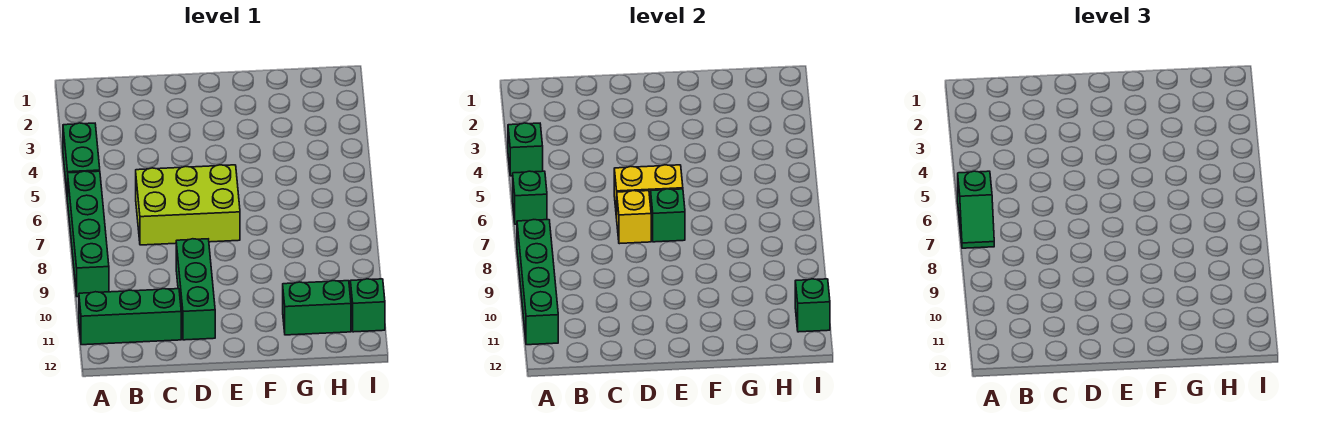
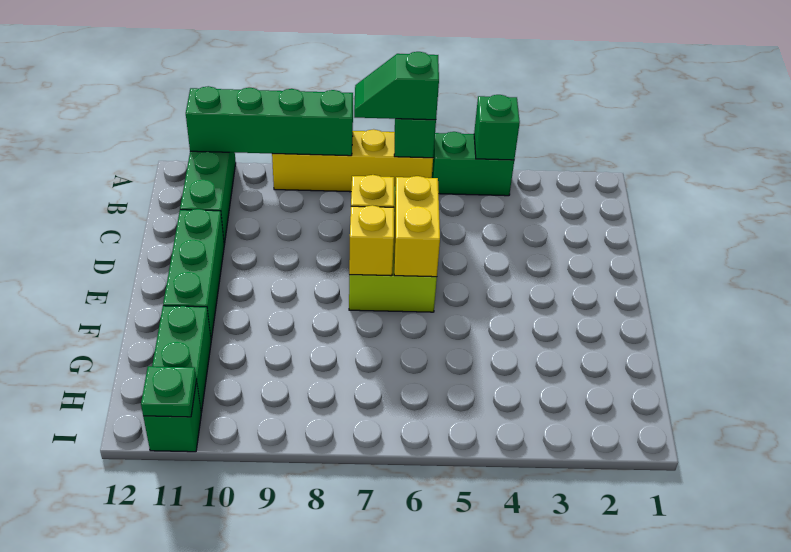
green 1x4 brick [68,171,109,297] -> yellow 1x4 brick [272,129,433,192]
green 1x3 brick [176,239,215,340] -> green 1x3 brick turned to [163,209,224,340]
green 1x1 brick [651,189,685,242] -> yellow 1x1 brick [349,205,394,276]
green 1x1 brick [795,279,830,332] -> green 1x1 plate [141,366,197,417]

